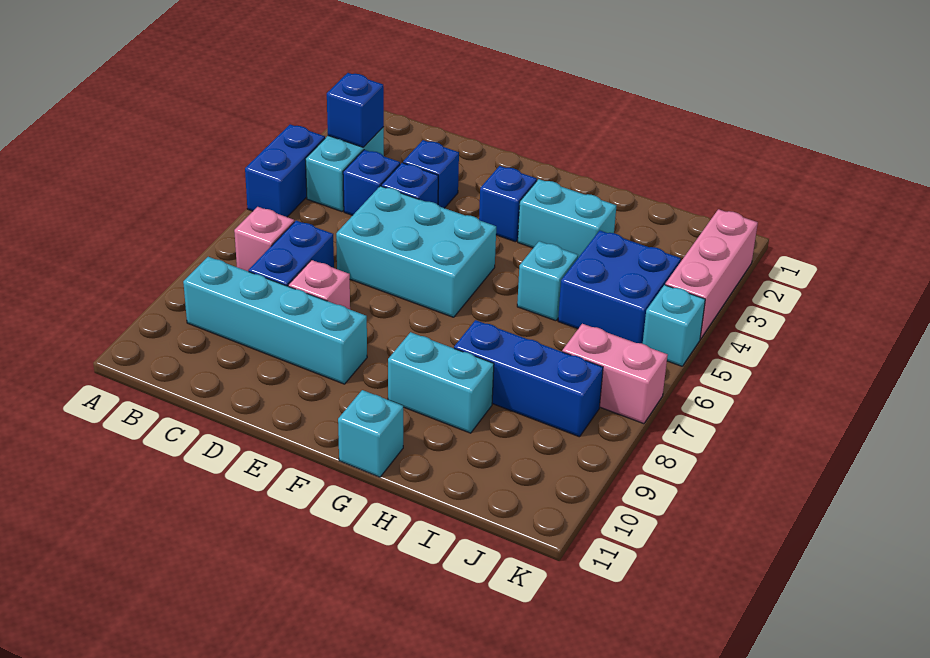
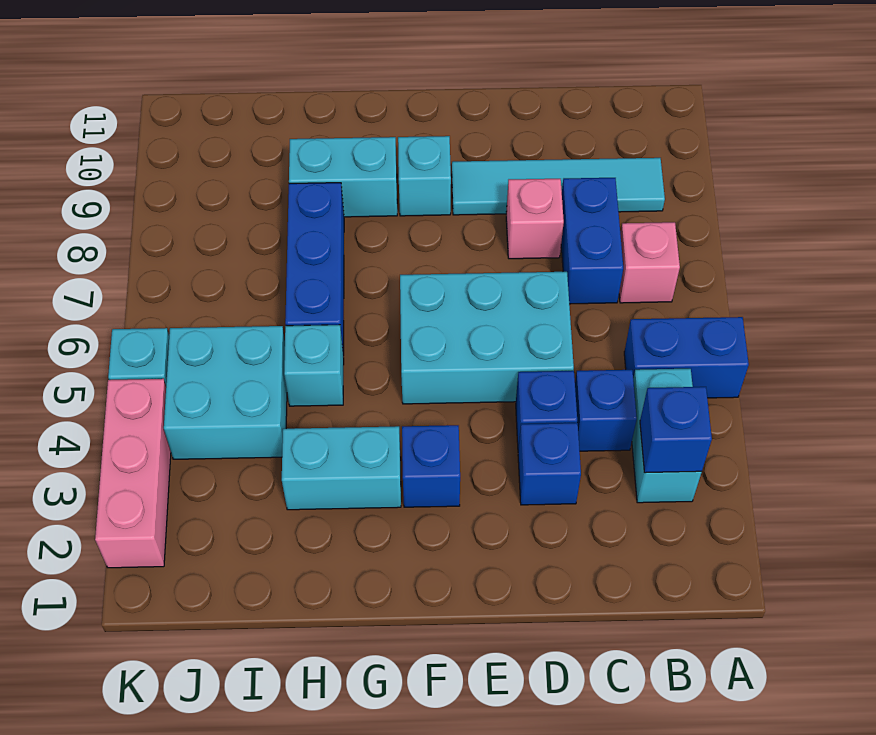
blue 1x2 brick [245,124,325,217] -> blue 1x2 brick turned to [624,317,749,398]
cyan 1x4 brick [183,257,367,384] -> cyan 1x4 tile [452,158,665,215]
cyan 1x1 brick [338,390,403,477] -> cyan 1x1 brick moved to [398,136,451,216]
blue 1x3 brick [454,320,603,437] -> blue 1x3 brick turned to [285,183,344,355]
blue 2x2 brick [558,231,681,344] -> cyan 2x2 brick [164,326,287,459]
pink 1x2 brick [562,324,668,424] -> none

